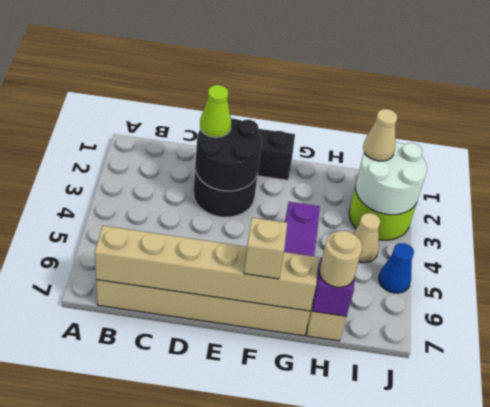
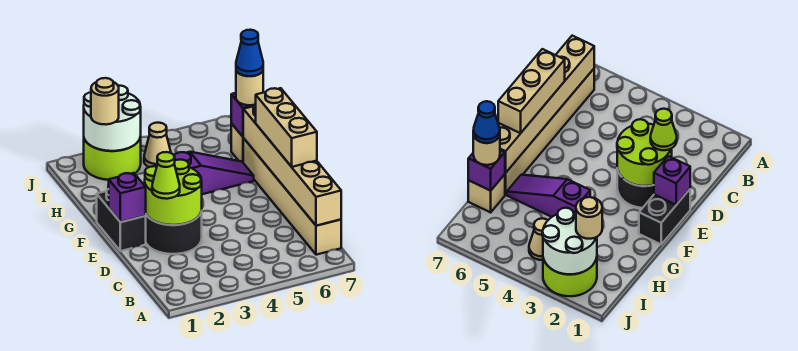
black 2x2 round brick [195,118,262,191] -> lime 2x2 round brick [145,160,202,225]
none -> purple 1x1 brick [109,173,146,222]
tan 1x1 brick [244,218,287,279] -> tan 1x3 brick [256,88,317,167]
tan 1x1 cone [363,109,398,161] -> tan 1x1 round brick [91,78,119,125]
blue 1x1 cone [379,243,414,293] -> blue 1x1 cone moved to [236,30,263,76]

